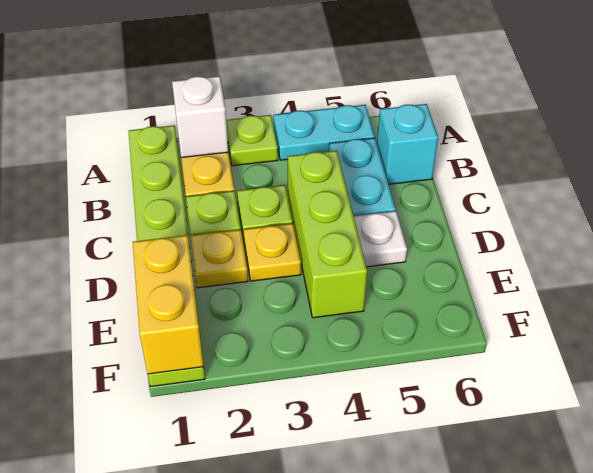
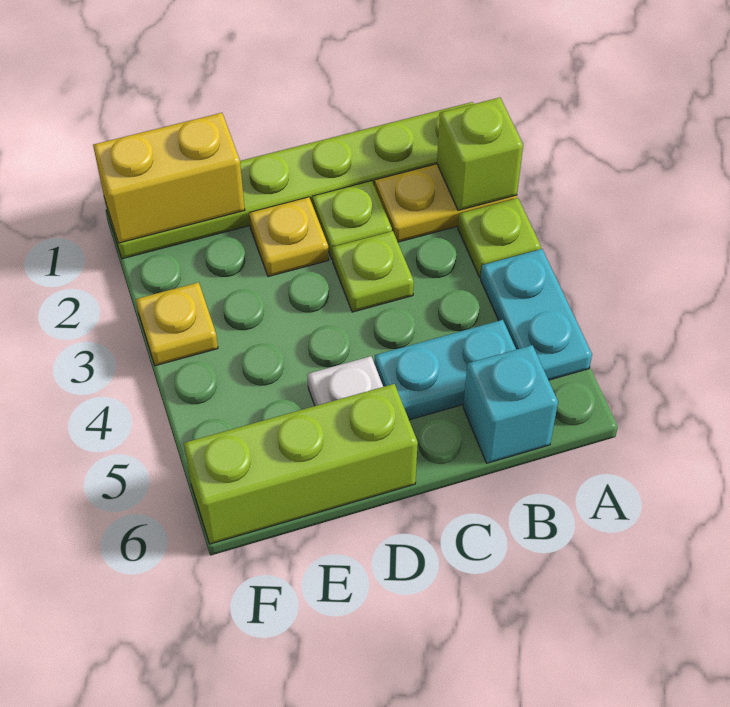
white 1x1 brick [172,76,228,158] -> lime 1x1 brick [437,98,523,210]
lime 1x3 brick [288,151,367,318] -> lime 1x3 brick moved to [184,384,418,544]
yellow 1x1 plate [243,223,301,281] -> yellow 1x1 plate moved to [136,282,218,366]

